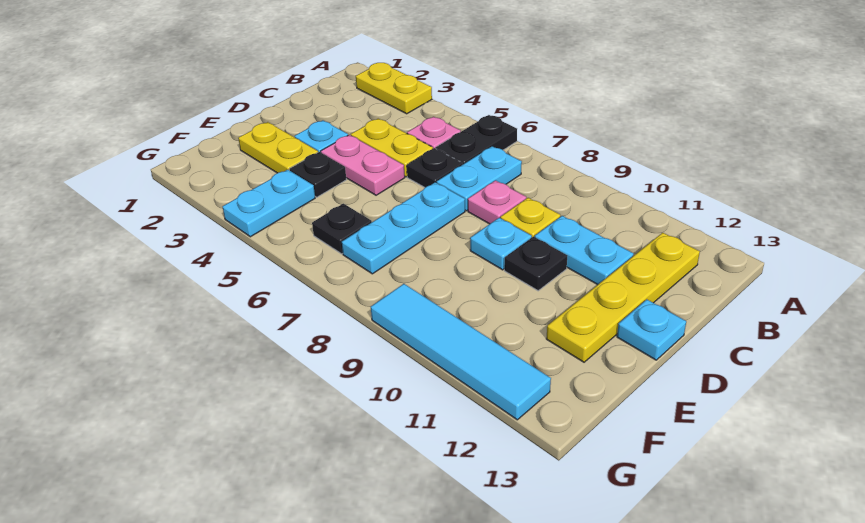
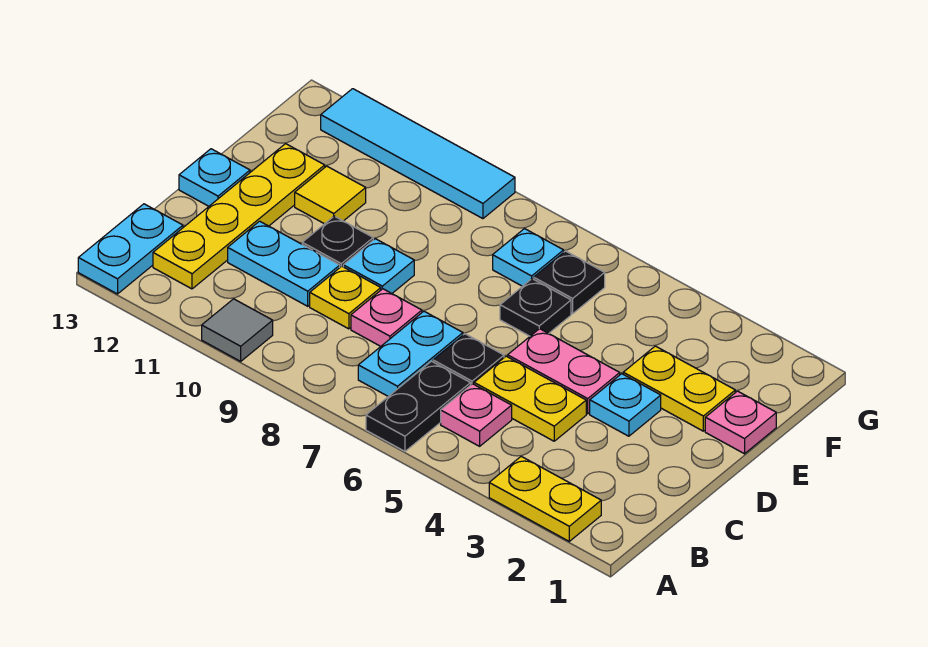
none -> grey 1x1 tile [202,299,273,361]
cyan 1x3 plate [342,182,465,274] -> cyan 1x1 plate [493,229,564,286]
none -> pink 1x1 plate [705,391,776,454]
black 1x1 plate [289,152,346,197] -> black 1x1 plate moved to [500,279,571,336]
none -> yellow 1x1 tile [295,166,366,224]
cyan 1x2 plate [223,170,315,237] -> cyan 1x2 plate moved to [78,204,183,294]

